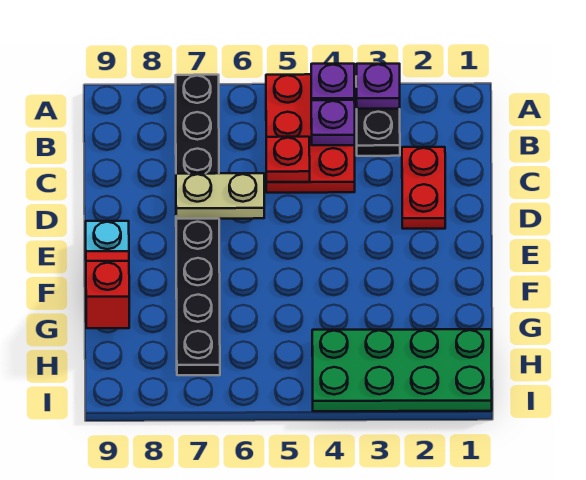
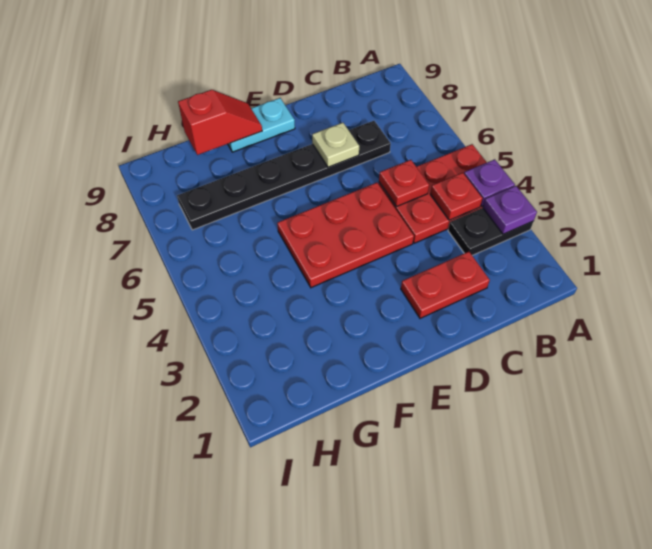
black 1x8 plate [176,75,220,375] -> black 1x6 plate [177,121,391,230]
purple 1x1 plate [311,100,355,145] -> red 1x1 plate [430,173,483,220]
none -> red 2x3 plate [277,183,414,288]
tan 1x2 plate [176,173,264,219] -> tan 1x1 plate [312,123,359,167]
green 2x4 plate [312,329,492,411] -> none

